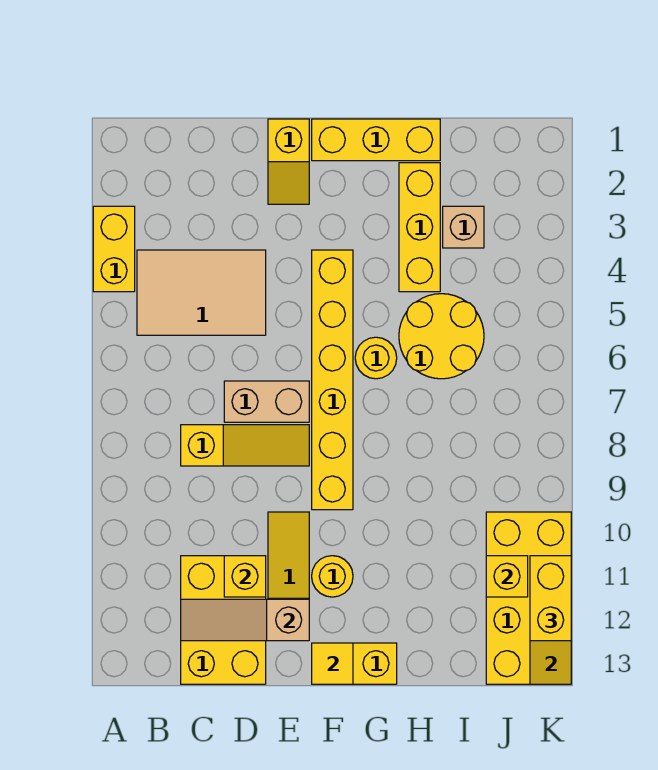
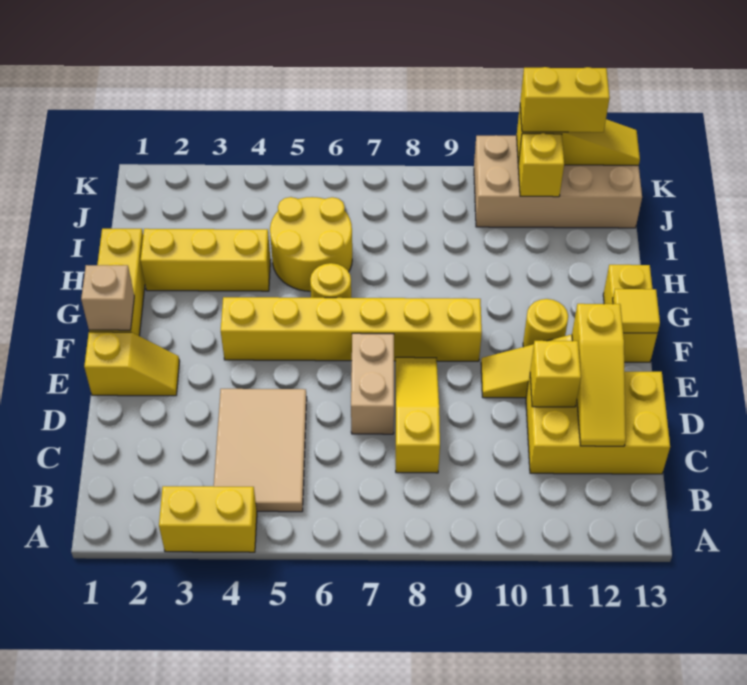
tan 1x3 slope [181,599,309,641] -> yellow 1x3 slope [572,304,626,446]
tan 1x1 brick [443,206,484,248] -> tan 1x1 brick moved to [81,265,134,330]
yellow 2x4 brick [486,512,571,684] -> tan 2x4 brick [474,135,642,228]

